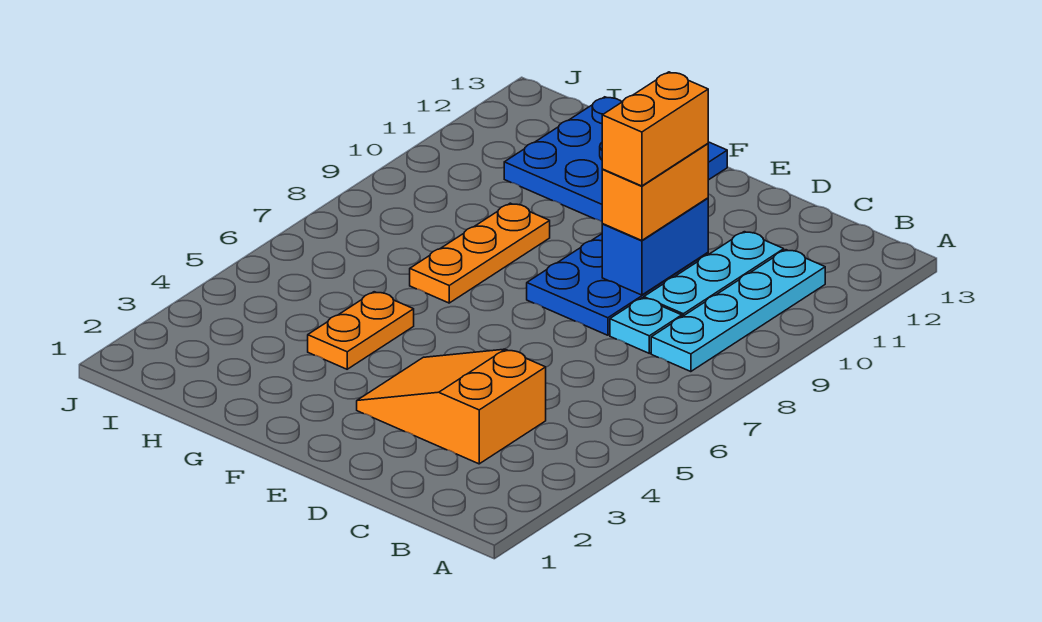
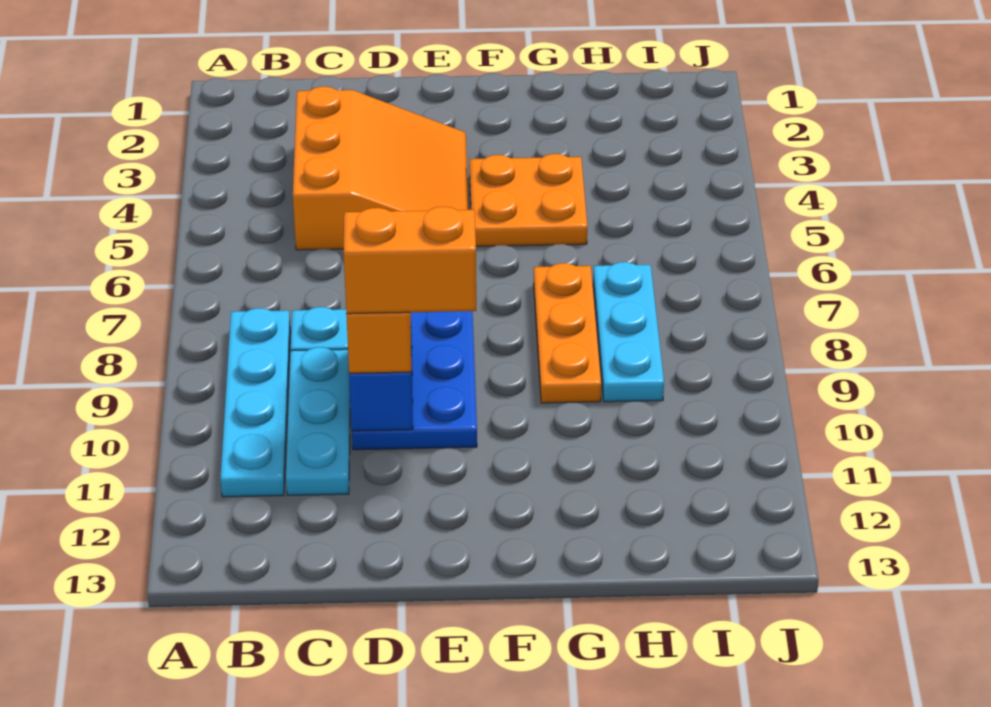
orange 2x3 slope [357,349,546,464] -> orange 3x3 slope [293,87,469,250]
orange 1x2 brick [602,72,708,186] -> orange 1x2 brick turned to [344,207,476,314]
blue 3x3 plate [504,97,727,221] -> none
orange 1x2 plate [308,292,414,369] -> orange 2x2 plate [470,154,587,246]
none -> cyan 1x3 plate [593,262,664,402]

